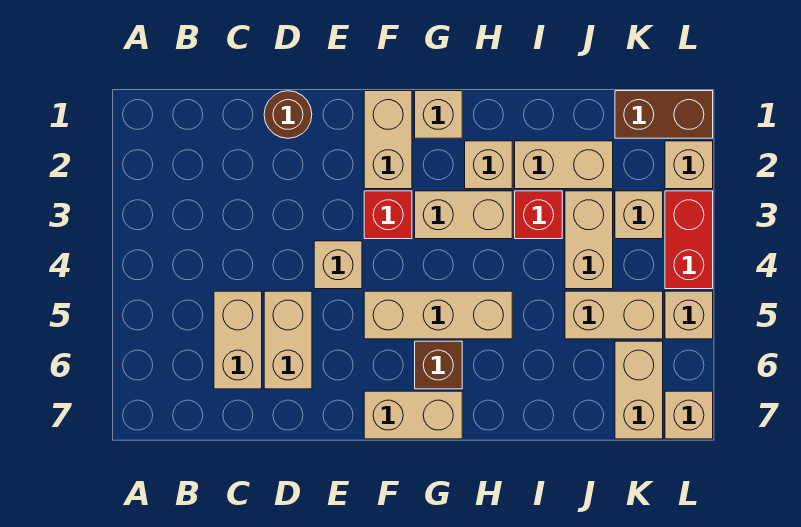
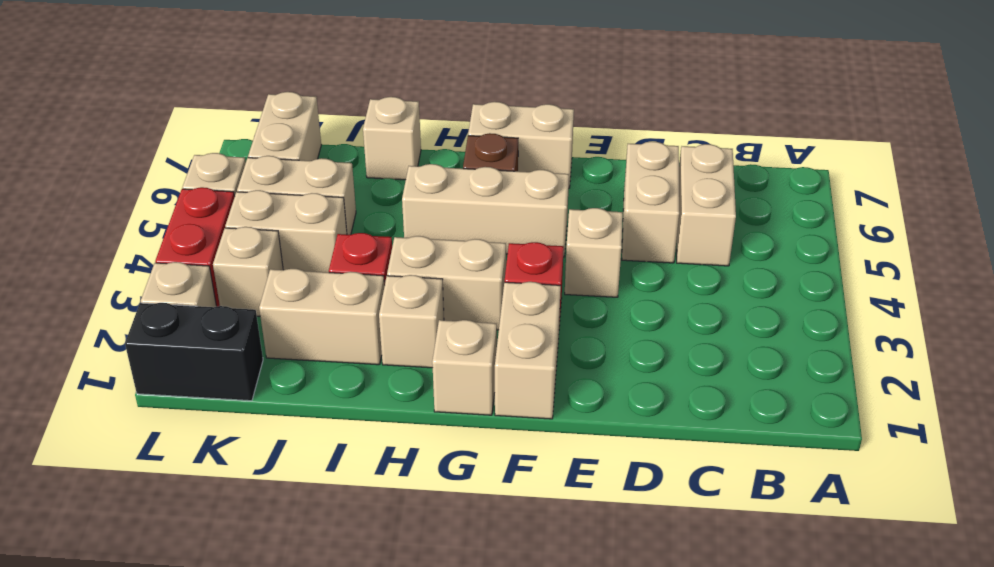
brown 1x1 round brick [264,91,312,138] -> none
tan 1x2 brick [565,191,613,289] -> tan 1x2 brick turned to [225,190,347,273]
brown 1x2 brick [615,91,713,138] -> black 1x2 brick [125,303,263,401]
tan 1x1 brick [665,391,713,439] -> tan 1x1 brick moved to [363,97,421,180]

